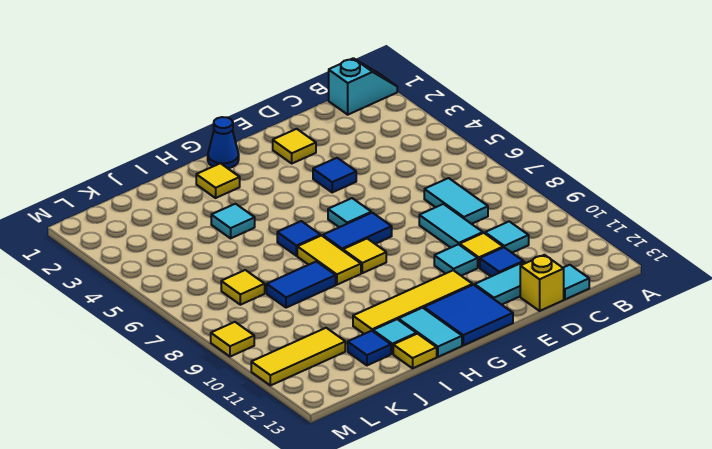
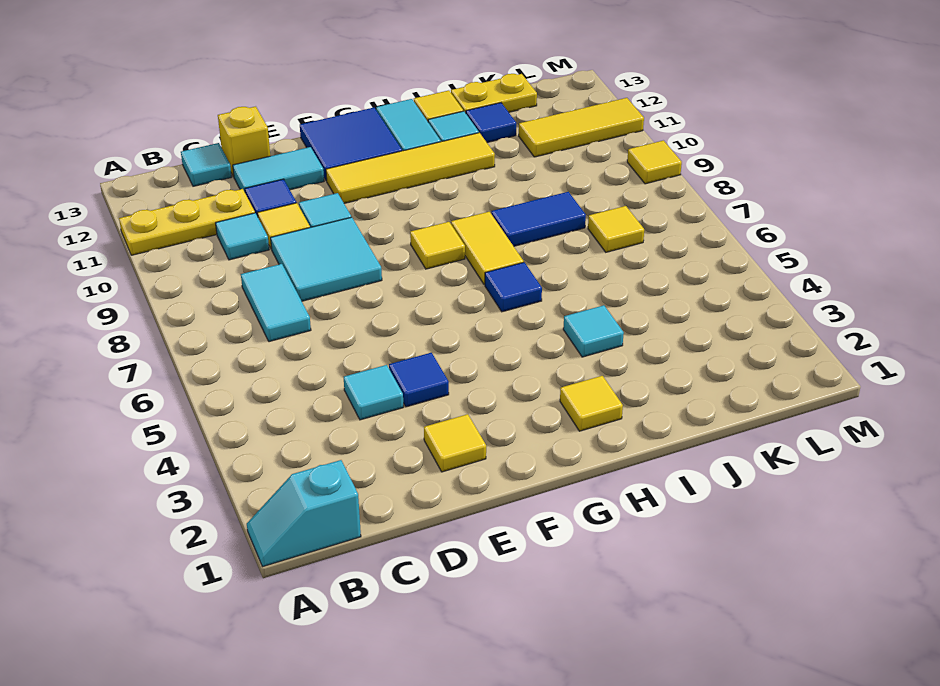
none -> yellow 1x3 plate [119,189,255,255]
cyan 1x2 tile [419,204,483,248] -> cyan 2x2 tile [271,217,382,301]
cyan 1x1 tile [328,198,371,227] -> cyan 1x1 tile moved to [344,365,403,420]
blue 1x2 tile [323,213,392,250] -> none
blue 1x1 cone [208,117,239,168] -> none
none -> yellow 1x2 plate [451,74,537,113]

